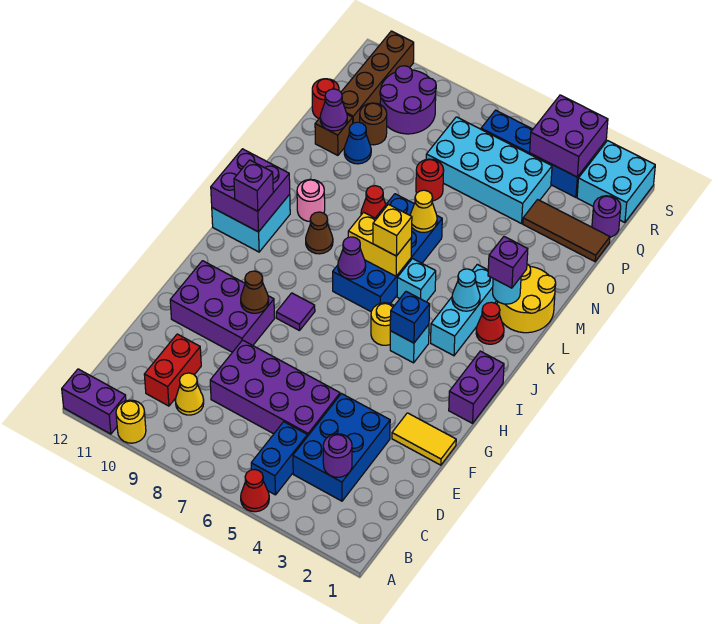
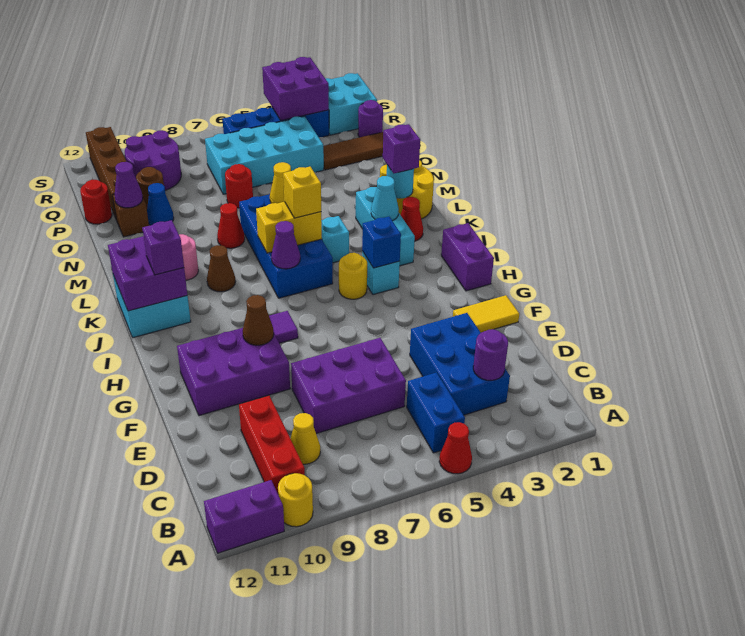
red 1x2 brick [144,334,201,406] -> red 1x3 brick [239,396,305,493]
purple 2x4 brick [210,340,340,437] -> purple 2x3 brick [291,338,406,434]

